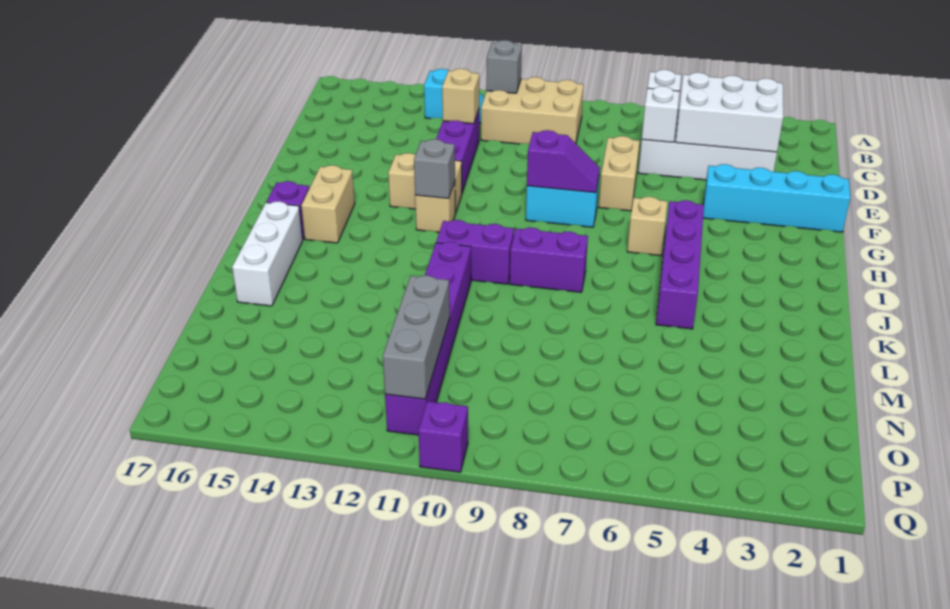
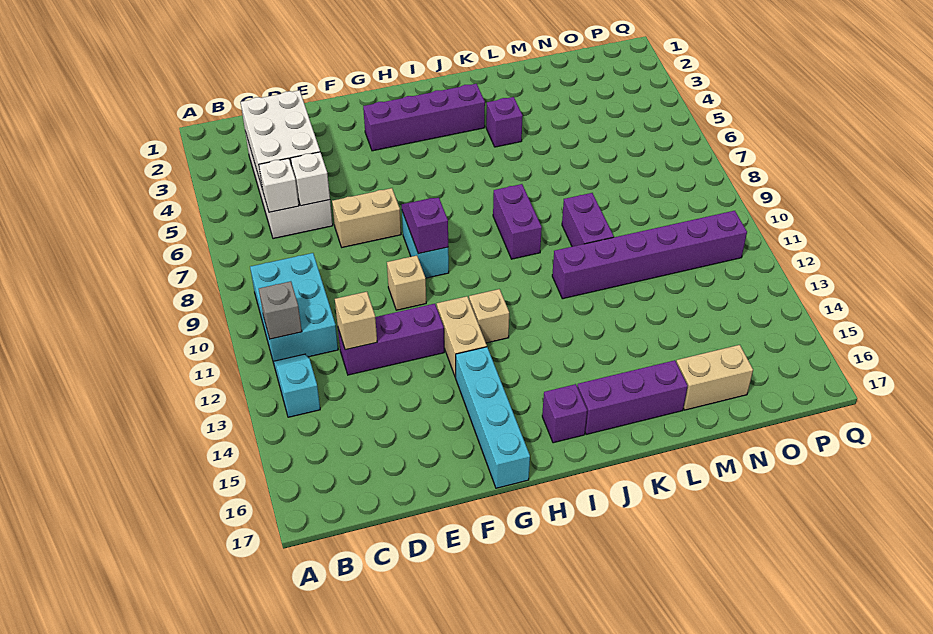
tan 2x3 brick [481,77,584,144] -> cyan 2x3 brick [250,253,338,362]
cyan 1x4 brick [703,164,850,232] -> cyan 1x4 brick moved to [456,347,530,488]
purple 1x4 brick [656,200,704,329] -> purple 1x4 brick moved to [363,84,485,151]
tan 1x1 brick [627,197,668,256] -> tan 1x1 brick moved to [387,256,426,310]
grey 1x1 brick [414,139,455,199] -> none
tan 1x2 brick [301,165,355,243] -> tan 1x2 brick moved to [676,345,753,410]
purple 1x2 brick [436,220,514,284] -> purple 1x2 brick moved to [562,193,614,247]
white 1x3 brick [232,201,303,306] -> purple 1x3 brick [577,360,688,434]
grey 1x3 brick [383,275,450,399] -> none
purple 1x1 brick [418,401,468,472] -> purple 1x1 brick moved to [486,97,523,147]

